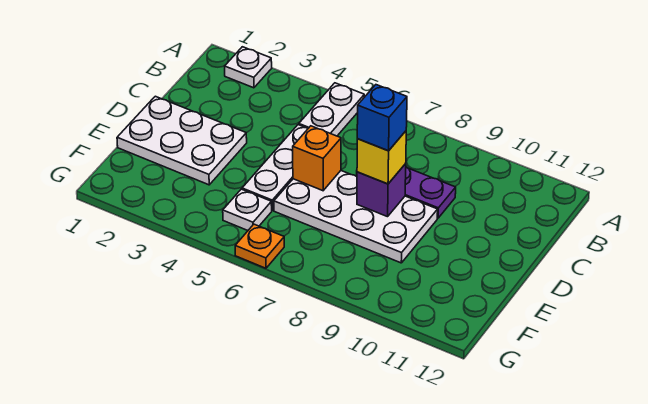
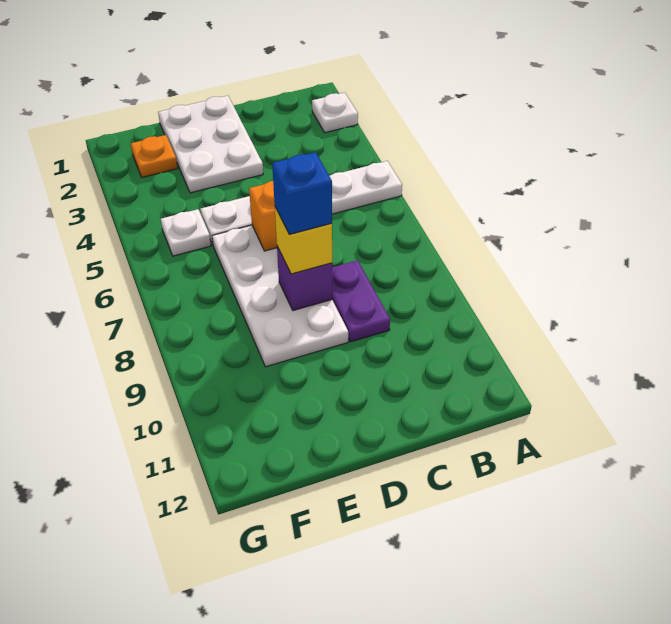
orange 1x1 plate [235,224,284,268] -> orange 1x1 plate moved to [131,135,177,177]

